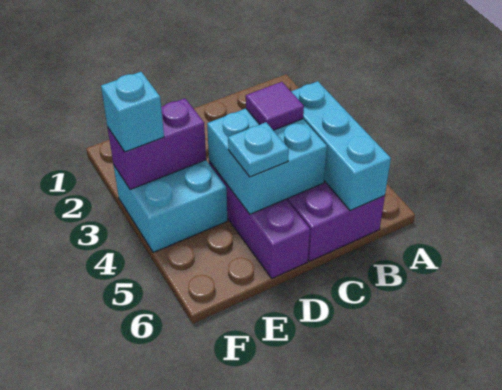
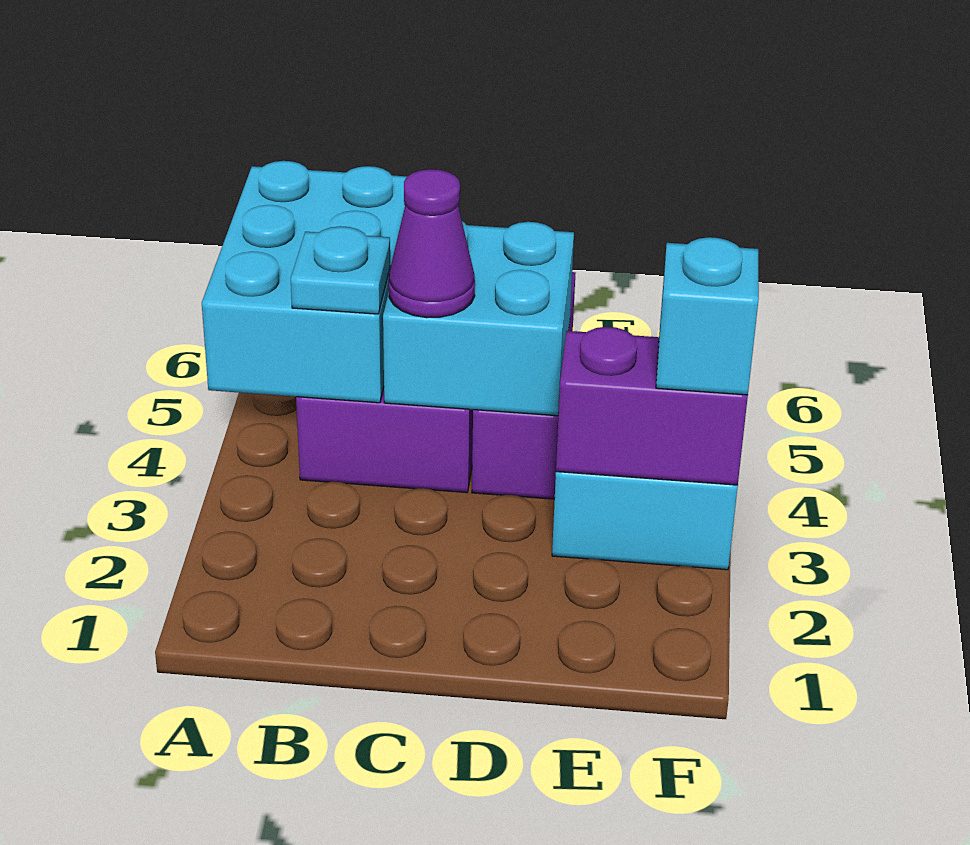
cyan 1x3 brick [291,81,391,211] -> cyan 2x3 brick [202,161,407,403]
purple 1x1 tile [246,82,304,130] -> purple 1x1 cone [389,169,475,318]
cyan 1x1 plate [228,122,289,177] -> cyan 1x1 plate moved to [291,226,390,314]

